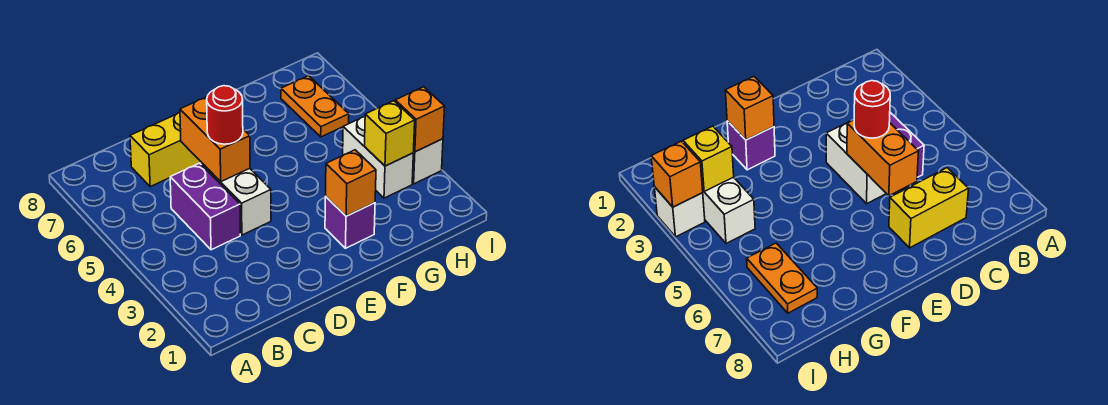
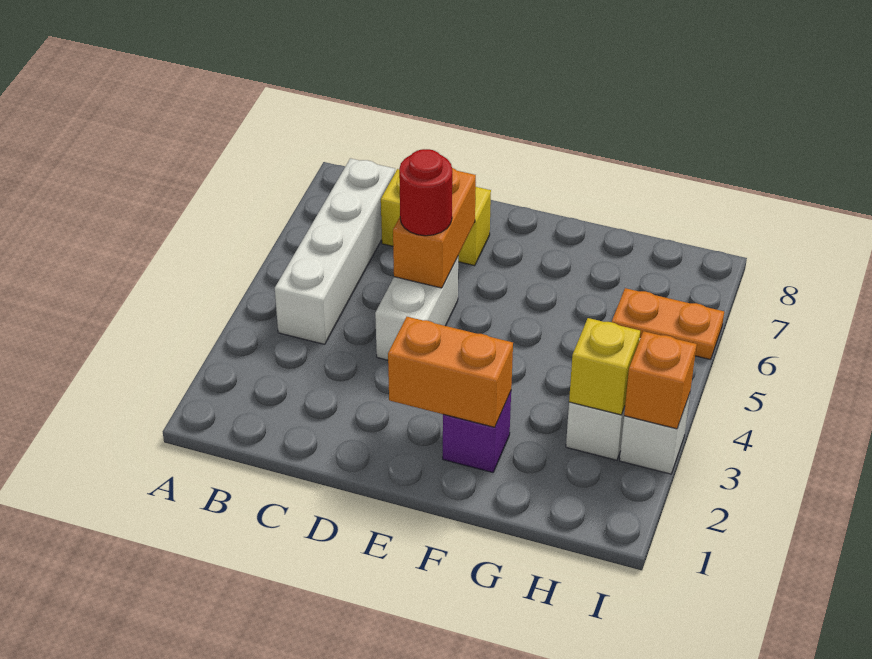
none -> white 1x4 brick [275,158,395,344]
purple 1x2 brick [170,163,240,250] -> none
orange 1x1 brick [326,150,376,216] -> orange 1x2 brick [388,317,513,427]
orange 1x2 plate [281,76,349,137] -> orange 1x2 plate turned to [612,288,724,360]

